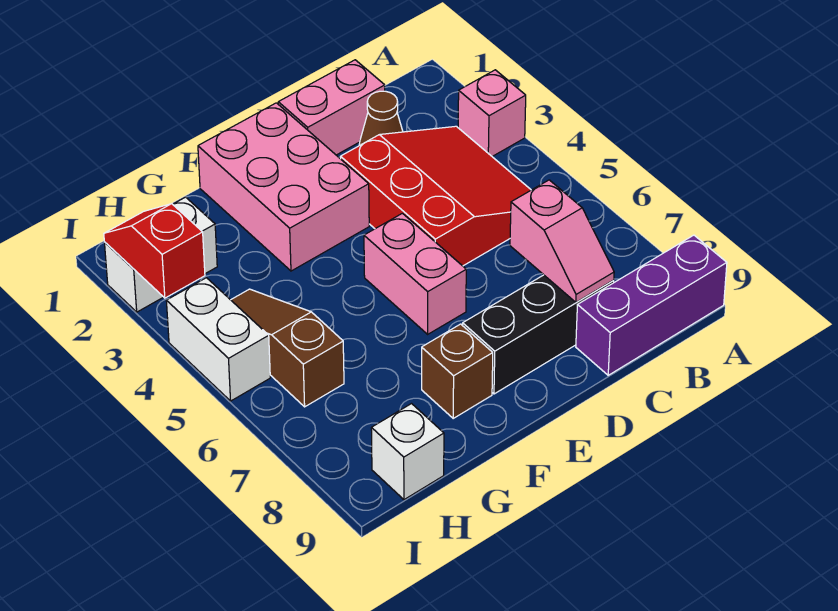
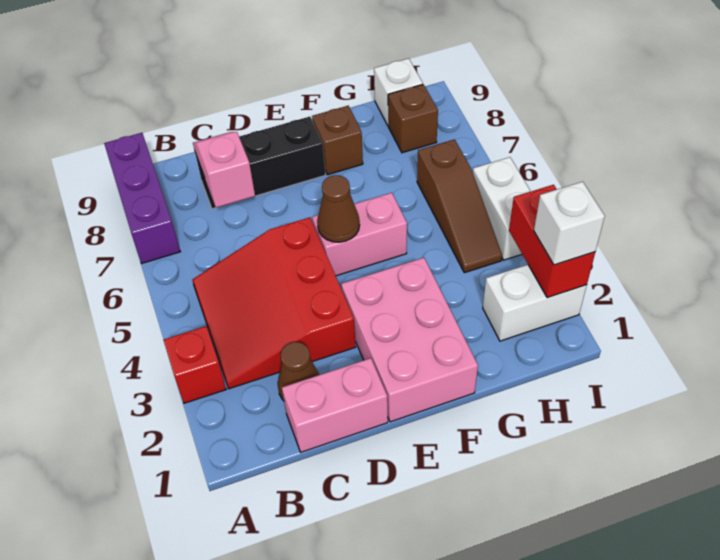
pink 1x1 brick [458,70,526,156] -> red 1x1 brick [164,326,226,403]
purple 1x3 brick [576,235,727,375] -> purple 1x3 brick turned to [104,133,180,263]
pink 1x2 brick [364,213,466,334] -> pink 1x2 brick turned to [312,193,407,276]
none -> brown 1x1 cone [317,175,360,242]
none -> brown 1x1 brick [388,84,438,153]
red 1x2 slope [104,204,205,298] -> red 1x2 brick [509,185,595,298]
none -> white 1x1 brick [534,182,605,265]

